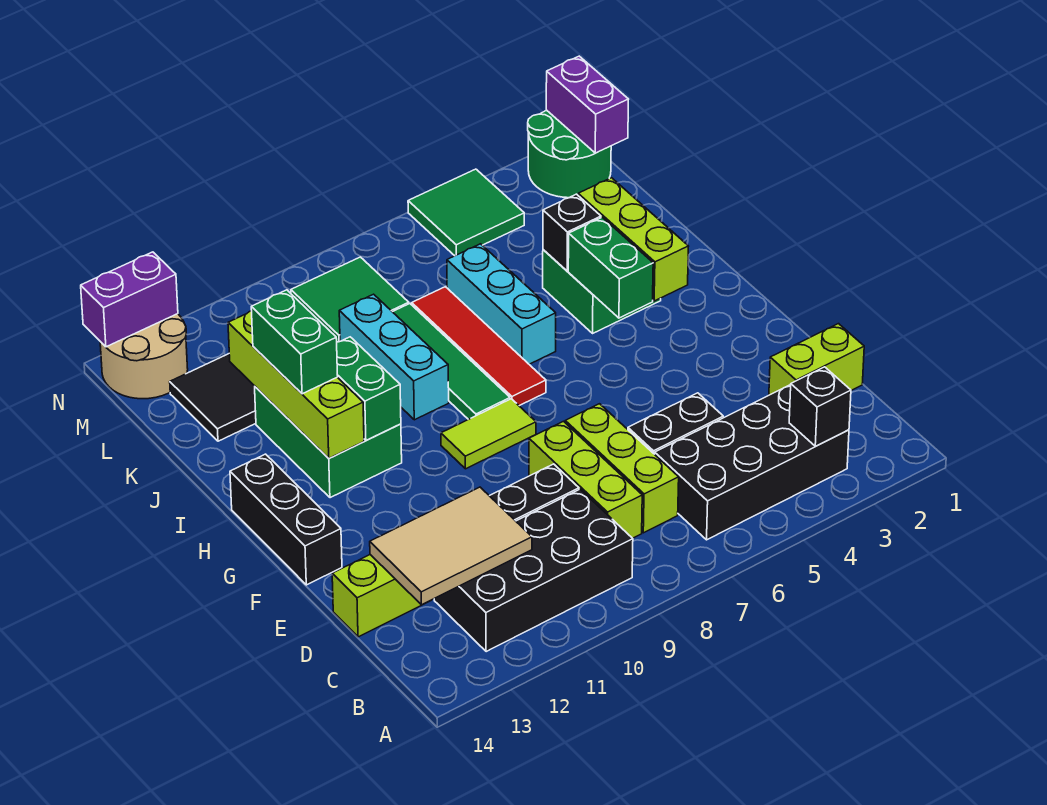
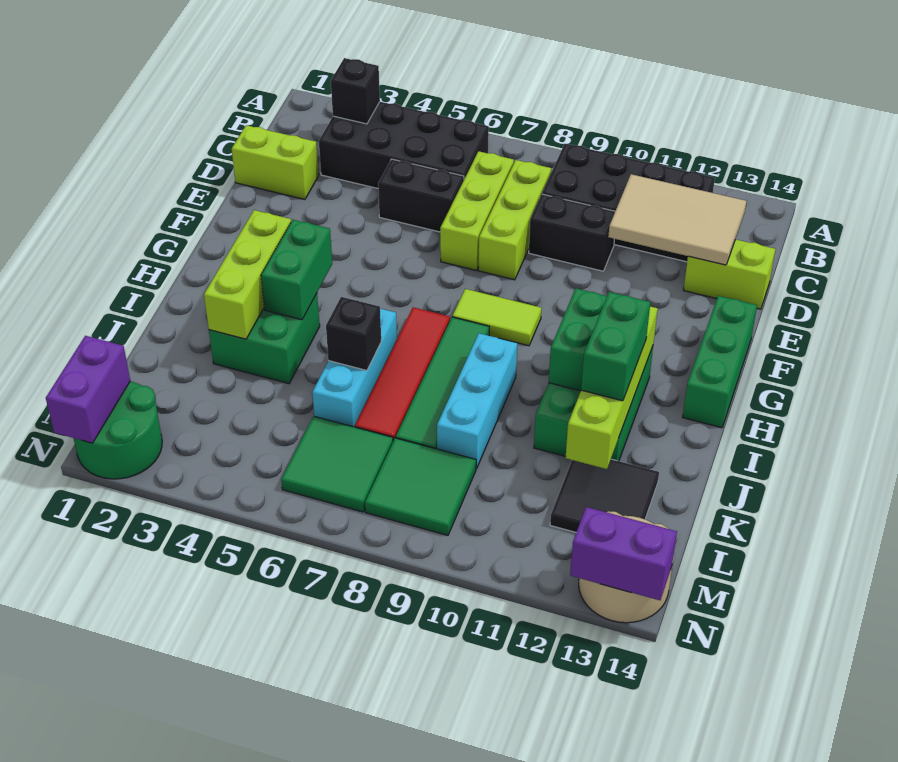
black 1x3 brick [230,454,342,585] -> green 1x3 brick [683,296,757,428]
black 1x1 brick [543,194,601,271] -> black 1x1 brick moved to [326,297,381,370]
green 2x2 tile [408,169,524,256] -> green 2x2 tile moved to [281,416,393,512]

